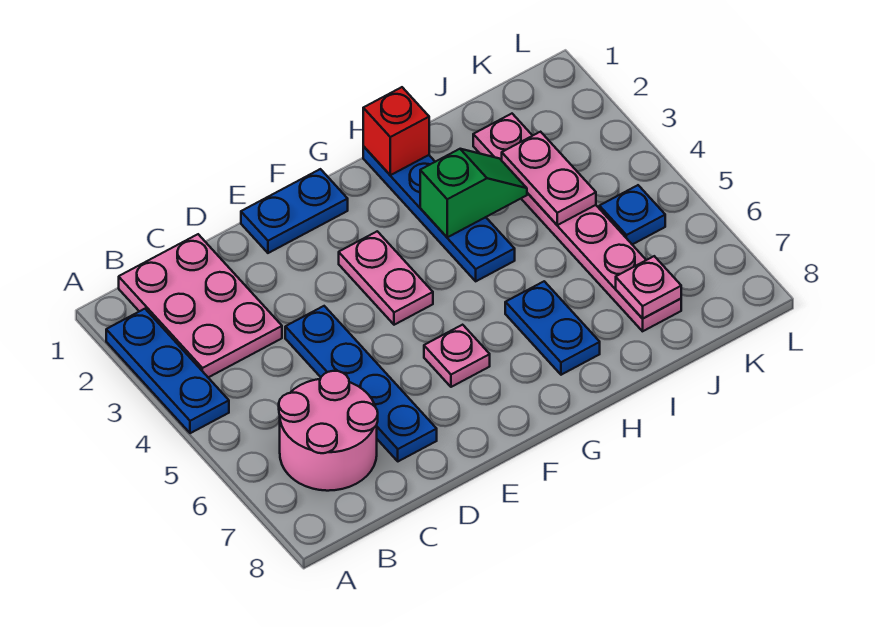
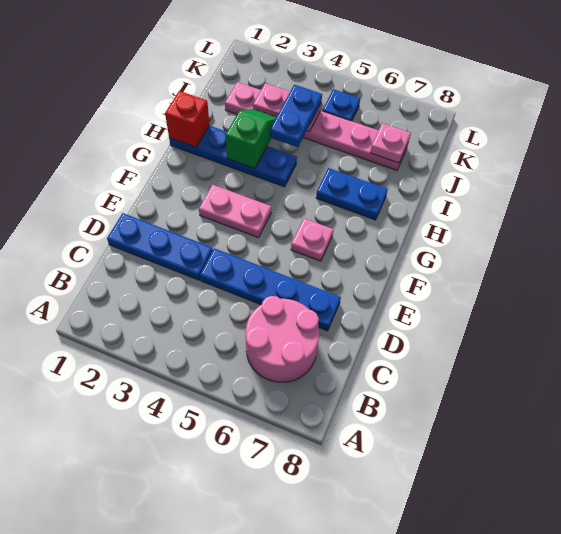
blue 1x3 plate [106,309,229,433] -> blue 1x3 plate moved to [107,213,213,280]
pink 2x3 plate [119,234,282,377] -> none
blue 1x2 plate [241,169,348,253] -> blue 1x2 plate moved to [270,85,322,147]

